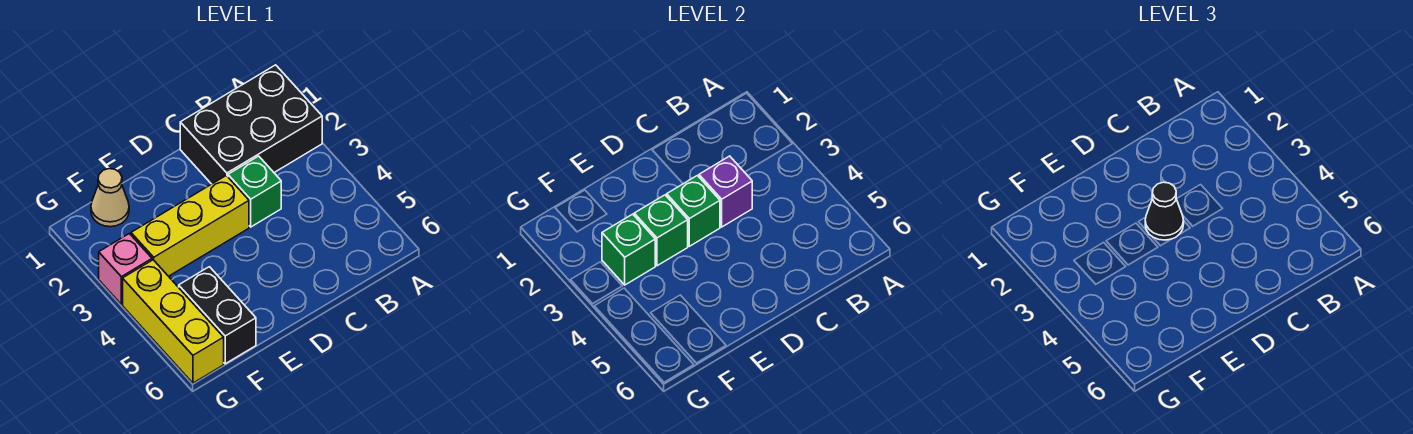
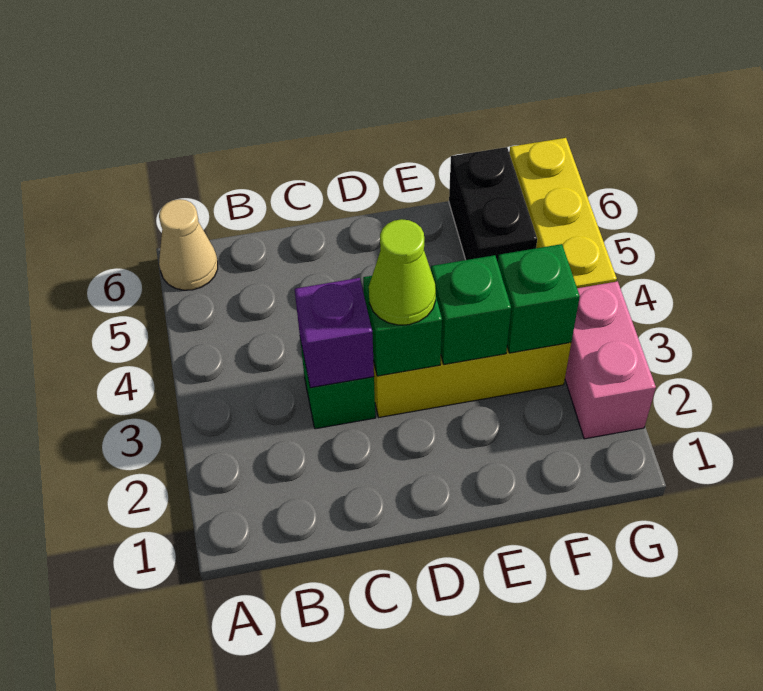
black 2x3 brick [180,65,322,184] -> none
black 1x1 cone [1145,182,1184,240] -> lime 1x1 cone [369,219,436,325]
tan 1x1 cone [91,169,129,227] -> tan 1x1 cone moved to [159,199,218,290]
pink 1x1 brick [99,234,152,304] -> pink 1x2 brick [565,281,656,439]

